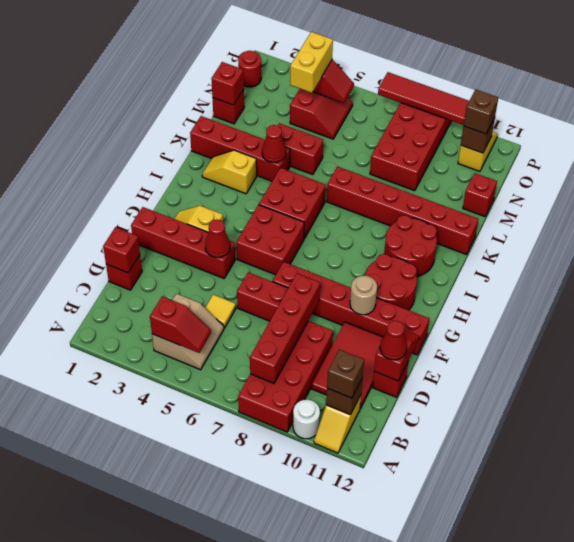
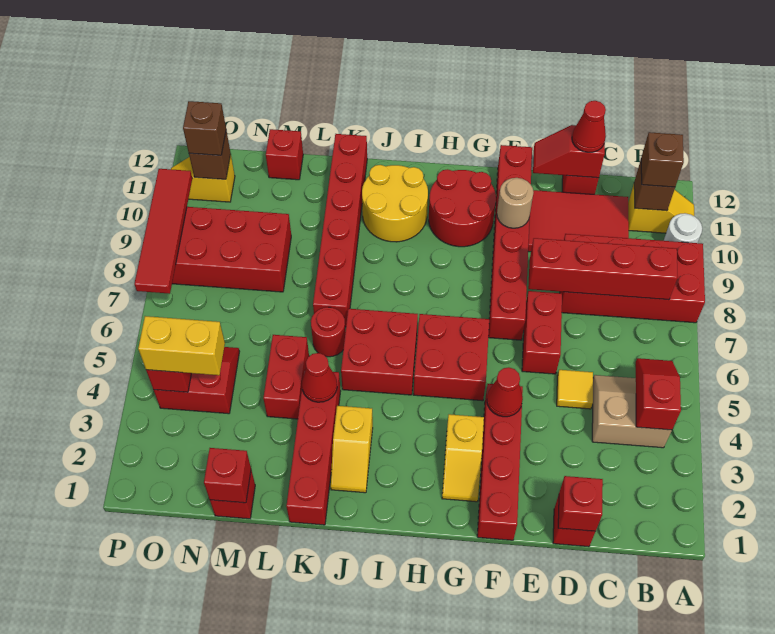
red 2x2 round brick [384,215,437,277] -> yellow 2x2 round brick [362,165,428,242]
red 1x1 round brick [238,51,261,87] -> red 1x1 round brick moved to [311,307,345,357]

